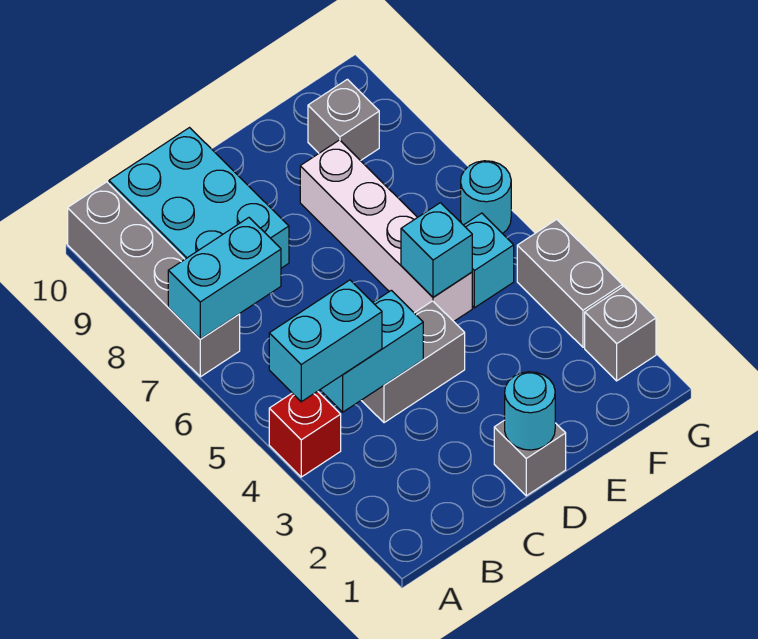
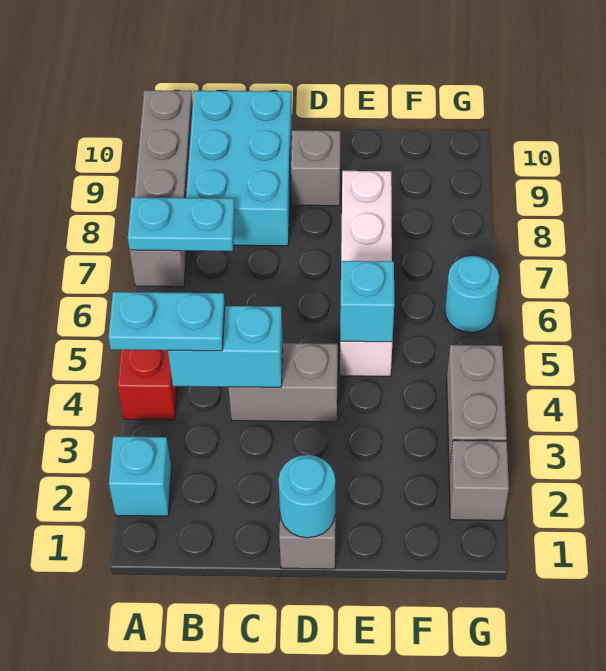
cyan 1x2 brick [269,280,382,402] -> cyan 1x2 plate [108,292,225,351]
cyan 1x2 brick [168,218,281,339] -> cyan 1x2 plate [128,197,235,251]
cyan 1x1 brick [464,213,514,308] -> cyan 1x1 brick moved to [109,436,172,516]
grey 1x1 brick [308,79,379,161] -> grey 1x1 brick moved to [291,130,340,206]

